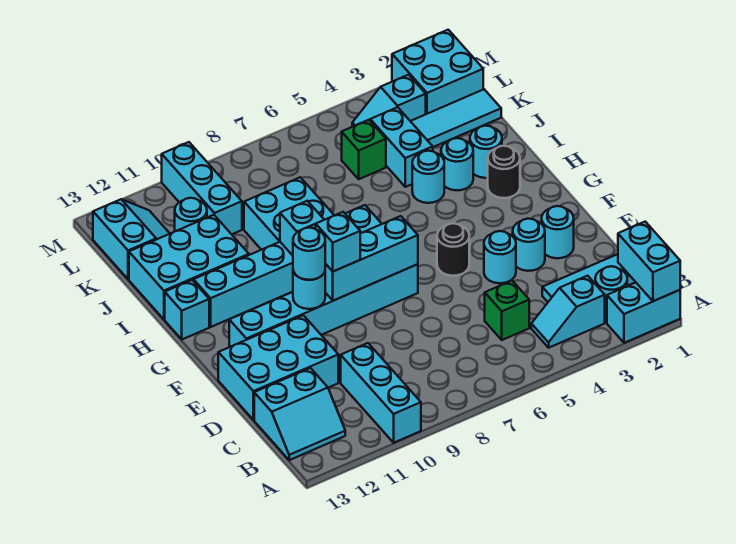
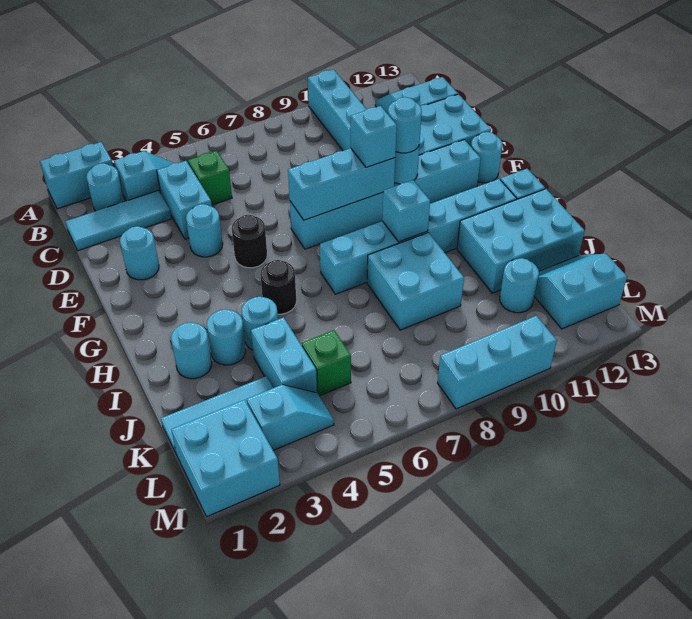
cyan 1x2 brick [618,222,680,301] -> cyan 1x2 brick moved to [157,161,212,239]
cyan 1x1 round brick [513,219,545,271] -> cyan 1x1 round brick moved to [471,132,502,183]
black 1x1 round brick [488,146,520,198] -> black 1x1 round brick moved to [260,260,296,314]
cyan 1x3 brick [162,142,242,234] -> cyan 1x3 brick turned to [438,316,557,409]
cyan 2x2 slope [93,199,170,279] -> cyan 2x2 slope turned to [534,254,627,329]

